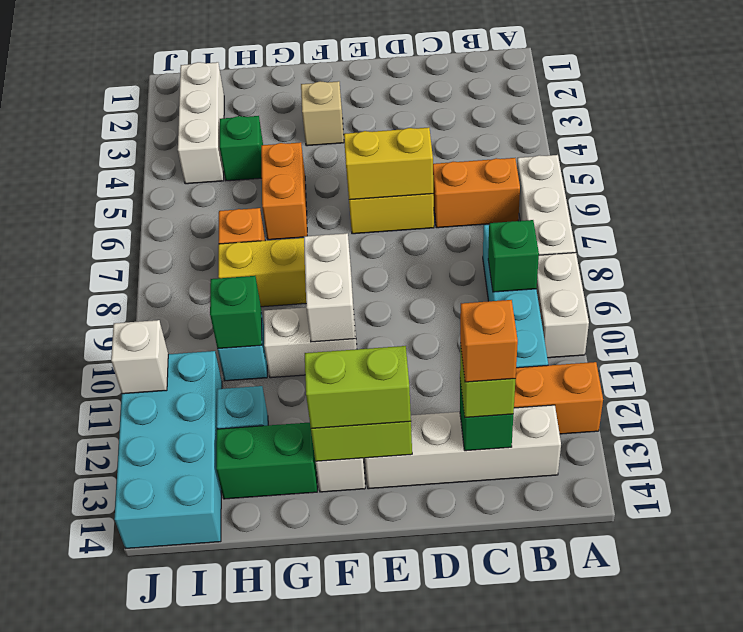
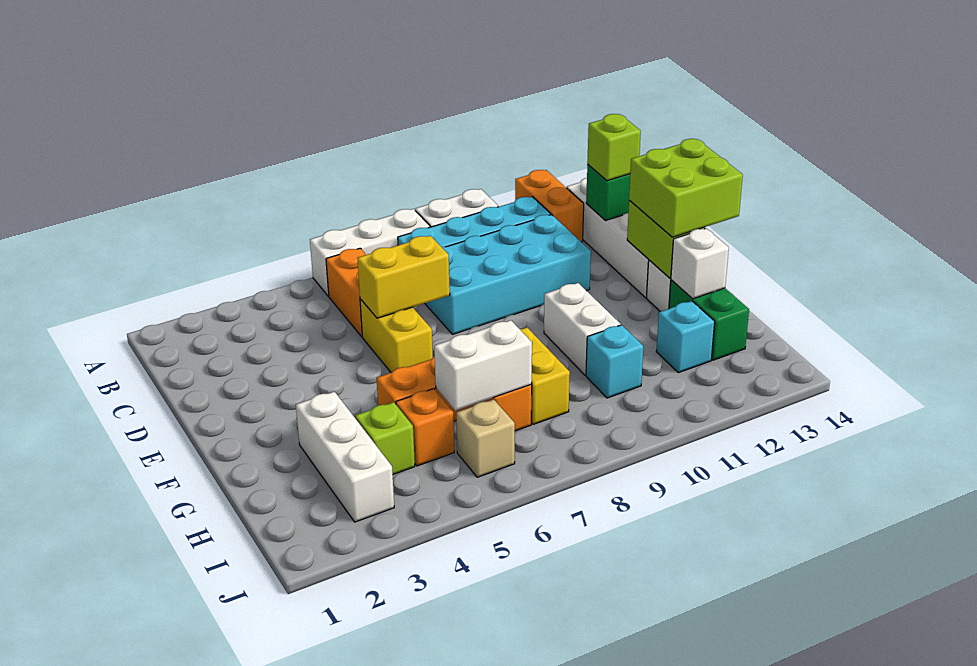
green 1x1 brick [488,220,539,292] -> none
orange 1x1 brick [460,300,518,382] -> orange 1x1 brick moved to [396,389,454,466]
yellow 1x2 brick [344,128,433,200] -> yellow 1x2 brick turned to [358,236,450,318]
lime 1x2 brick [305,346,411,429] -> lime 2x2 brick [629,139,743,237]
tan 1x1 brick [301,81,344,146] -> tan 1x1 brick moved to [456,399,515,477]
white 1x2 brick [304,233,355,342] -> white 1x2 brick moved to [434,320,532,411]
green 1x1 brick [219,116,263,181] -> lime 1x1 brick [355,402,415,474]
green 1x1 brick [210,276,262,349] -> none
white 1x3 brick [178,62,224,184] -> white 1x3 brick turned to [296,392,394,522]
cyan 2x4 brick [115,351,222,549] -> cyan 2x4 brick moved to [425,215,591,334]
white 1x1 brick [111,320,168,394] -> white 1x1 brick moved to [671,228,729,299]

